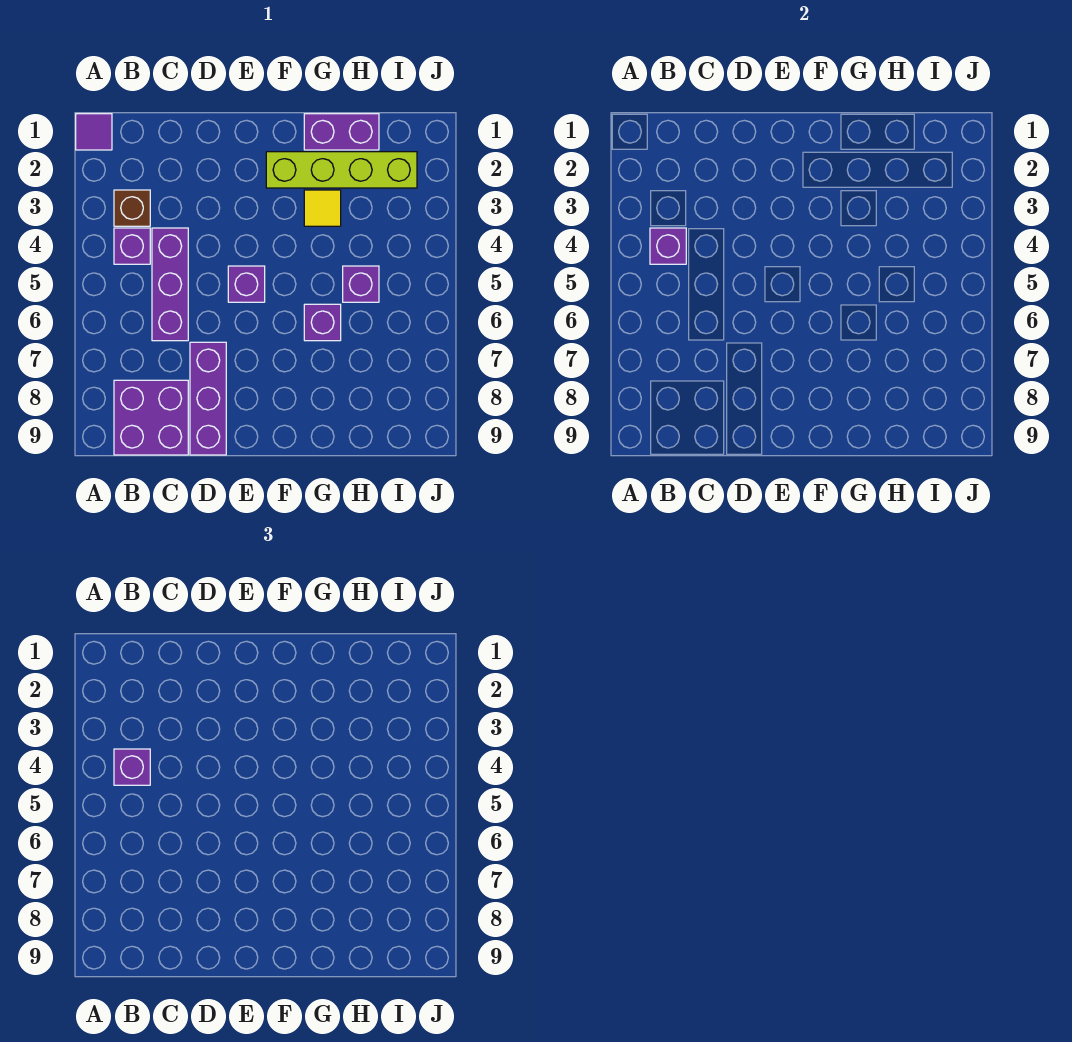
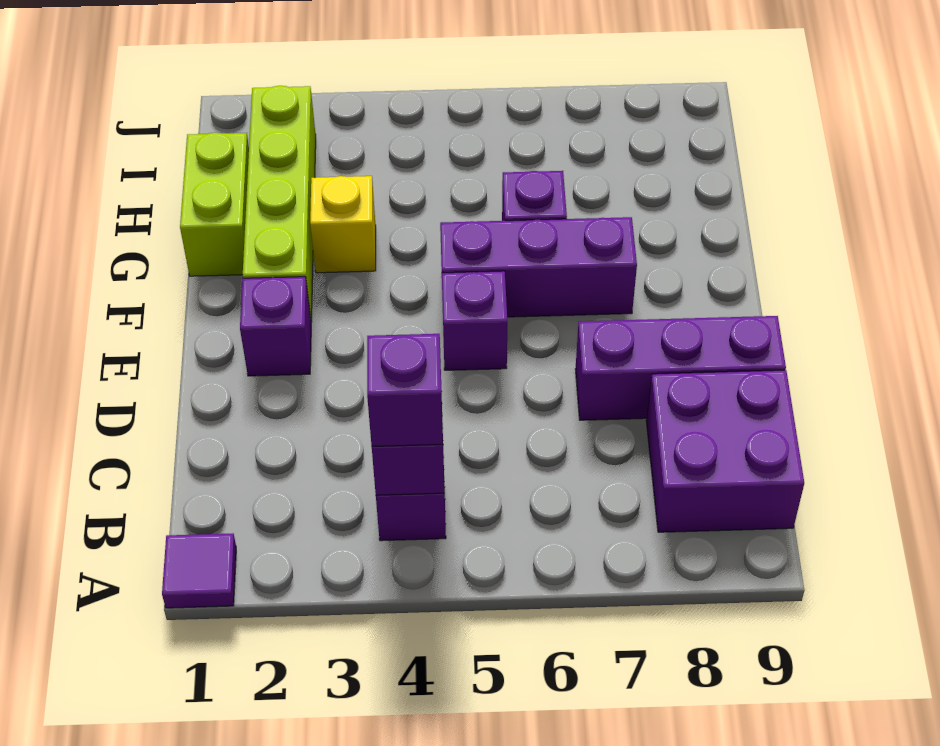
brown 1x1 brick [114,190,150,226] -> none
purple 1x3 brick [152,228,188,341] -> purple 1x3 brick moved to [440,217,637,317]
purple 1x2 brick [304,114,379,150] -> lime 1x2 brick [180,133,249,276]
yellow 1x1 tile [304,190,341,226] -> yellow 1x1 brick [310,176,376,273]
purple 1x1 brick [343,266,379,302] -> purple 1x1 brick moved to [240,277,311,376]

